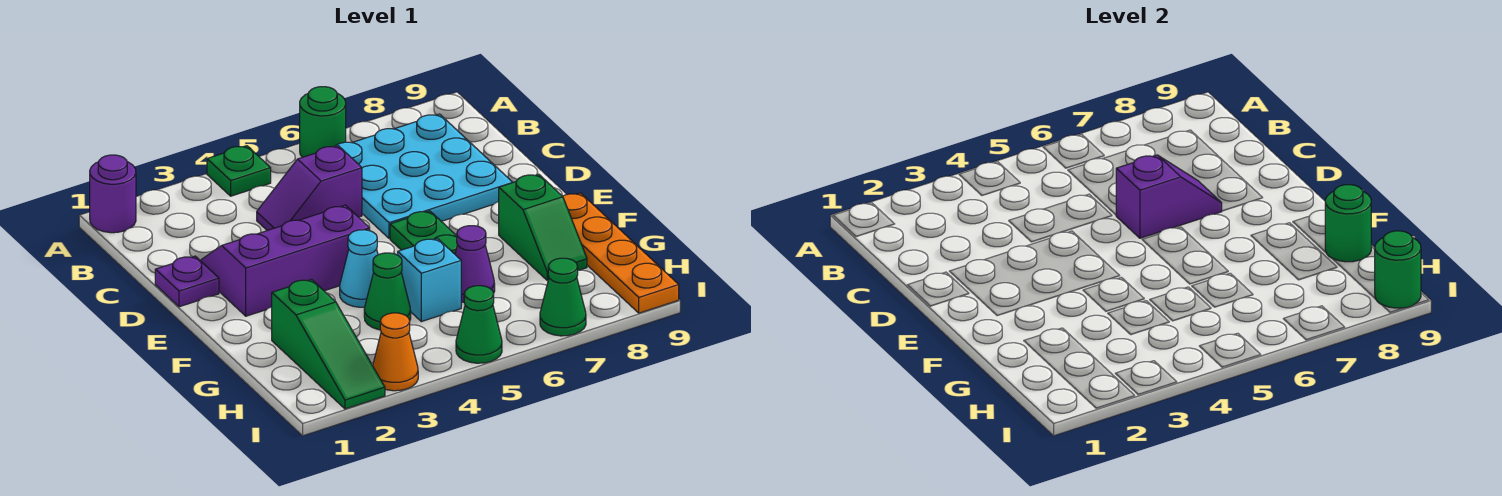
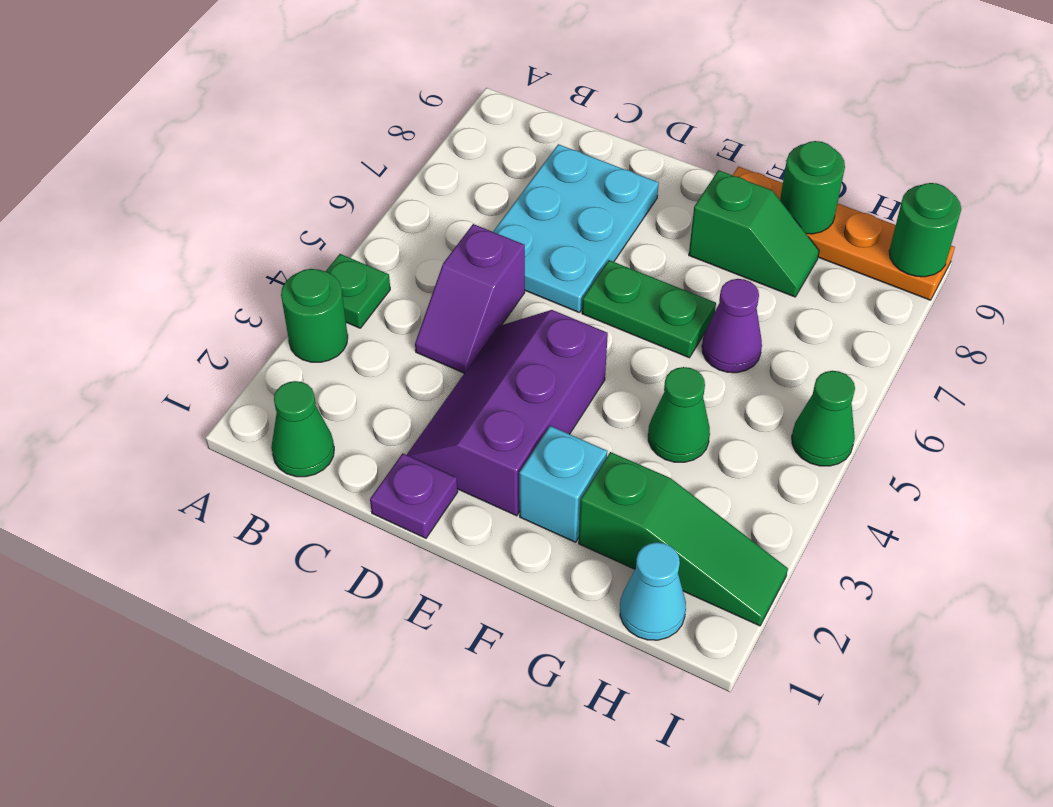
purple 1x1 round brick [90,155,136,233] -> none
green 1x1 round brick [300,87,346,157] -> green 1x1 round brick moved to [281,269,348,362]
cyan 3x3 plate [335,114,512,238] -> cyan 2x3 plate [493,144,659,312]
purple 1x2 slope [1116,155,1222,238] -> none
cyan 1x1 cone [340,230,378,307] -> cyan 1x1 cone moved to [620,542,686,640]
cyan 1x1 brick [398,238,461,322] -> cyan 1x1 brick moved to [519,426,607,542]
orange 1x1 cone [373,313,418,391] -> none
green 1x1 cone [540,258,586,336] -> green 1x1 cone moved to [271,381,334,477]

